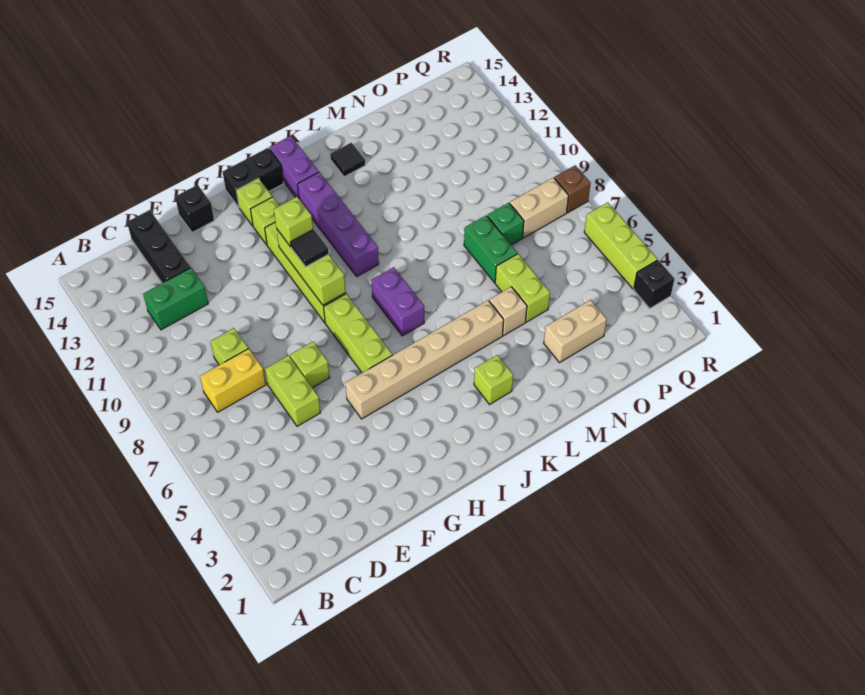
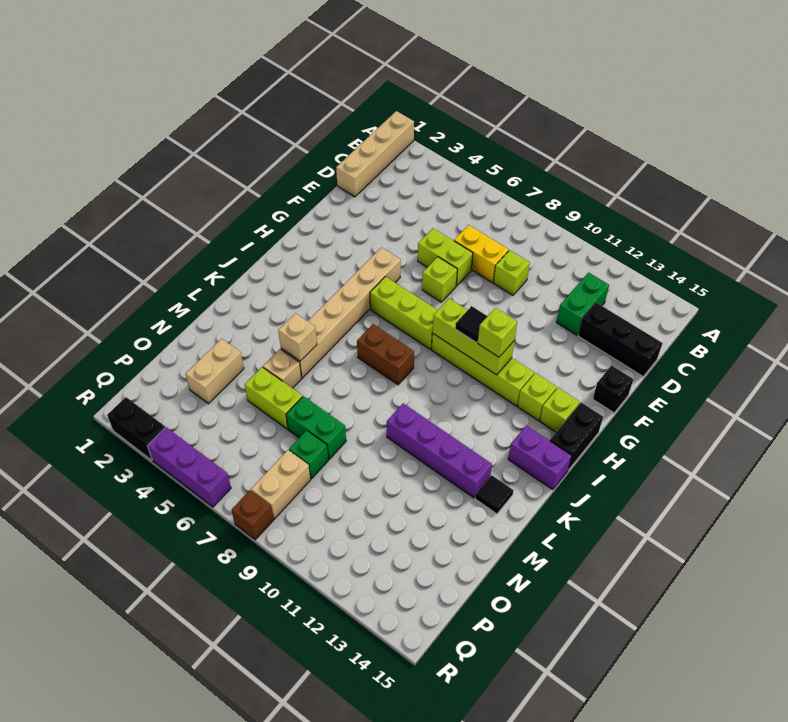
none -> tan 1x4 brick [336,111,414,197]
yellow 1x2 brick [200,348,266,412] -> yellow 1x2 brick turned to [454,225,509,282]
purple 1x2 brick [371,267,424,336] -> brown 1x2 brick [357,324,414,385]
purple 1x4 brick [297,172,379,276] -> purple 1x4 brick moved to [387,403,492,498]
lime 1x1 brick [474,355,513,404] -> none
none -> tan 1x1 brick [278,313,317,361]
black 1x1 brick [634,260,675,308] -> black 1x2 brick [107,397,165,460]
lime 1x3 brick [584,202,657,289] -> purple 1x3 brick [147,427,231,507]

